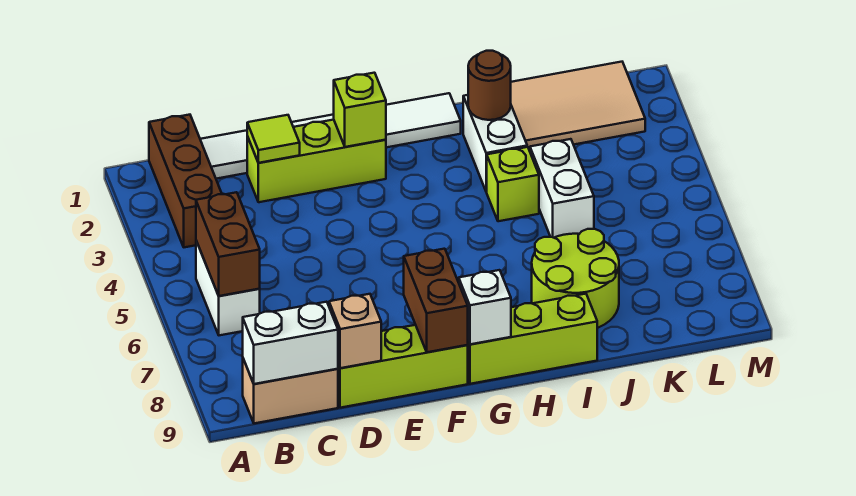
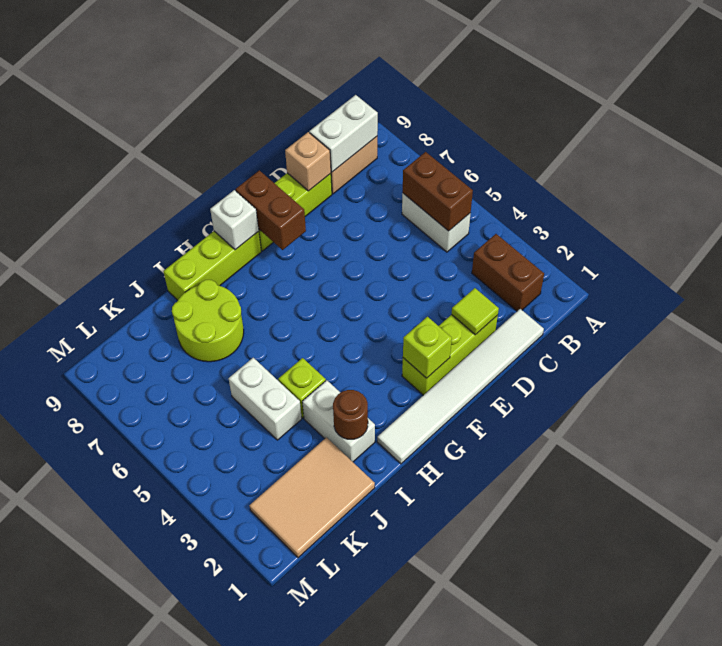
brown 1x3 brick [149,115,222,247] -> brown 1x2 brick [472,234,544,311]

